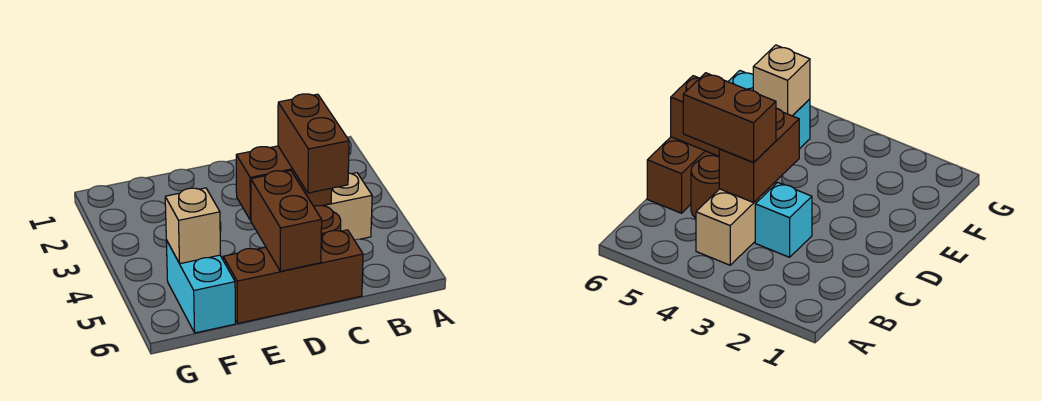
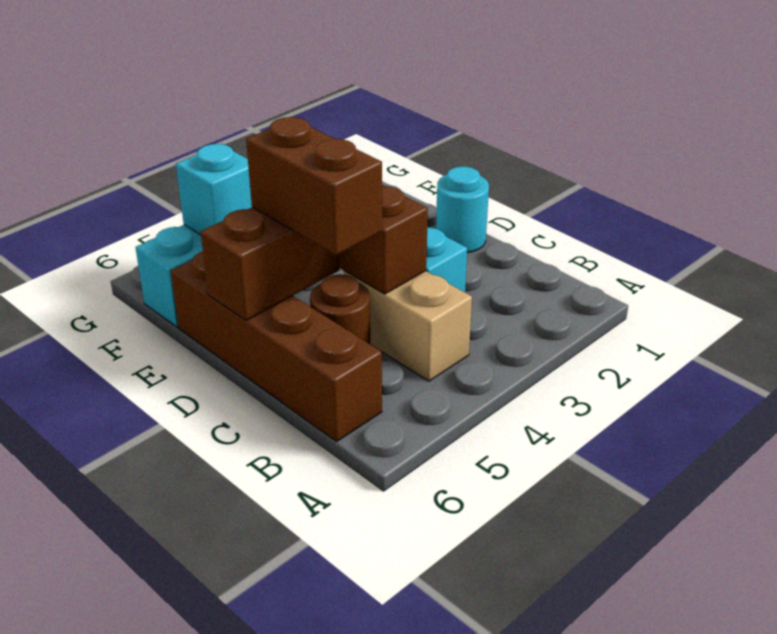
brown 1x2 brick [278,94,349,193] -> brown 1x2 brick turned to [246,117,382,255]
brown 1x3 brick [223,230,363,323] -> brown 1x4 brick [171,252,382,442]
none -> cyan 1x1 round brick [436,167,489,253]
tan 1x1 brick [165,188,220,264] -> cyan 1x1 brick [176,144,252,235]

